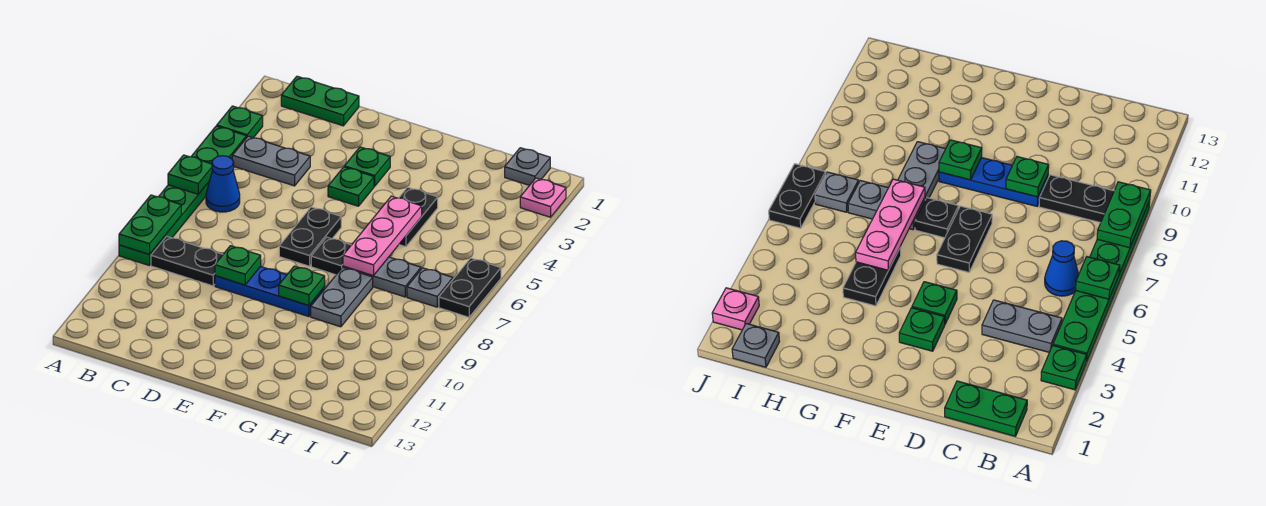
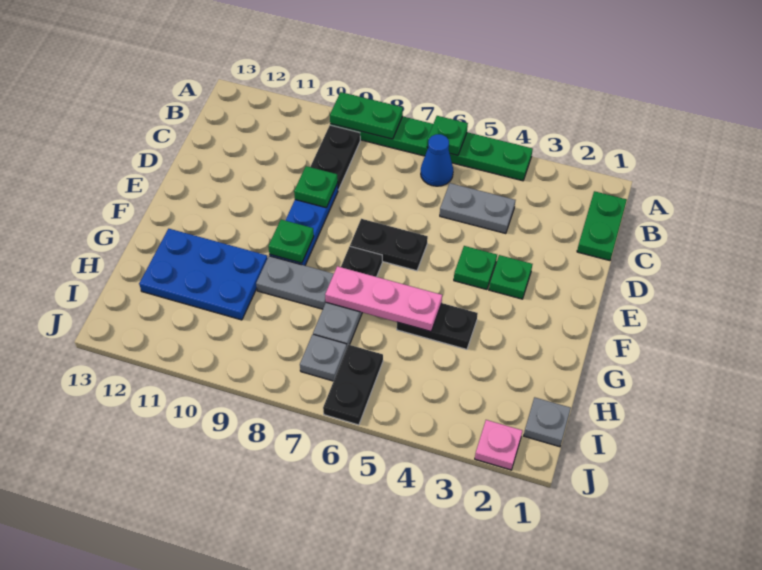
green 1x1 plate [217,106,263,138] -> none
grey 1x2 plate [232,136,310,186] -> grey 1x2 plate turned to [440,183,515,234]
none -> blue 2x3 plate [139,229,268,320]
black 1x2 plate [439,258,501,317] -> black 1x2 plate turned to [323,345,383,425]

